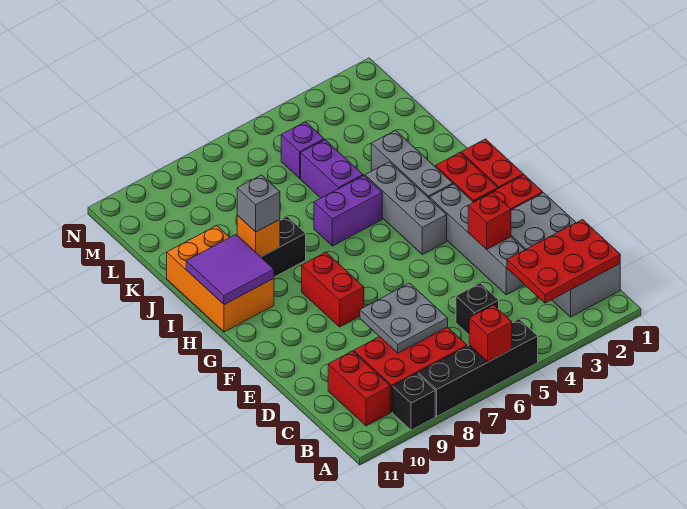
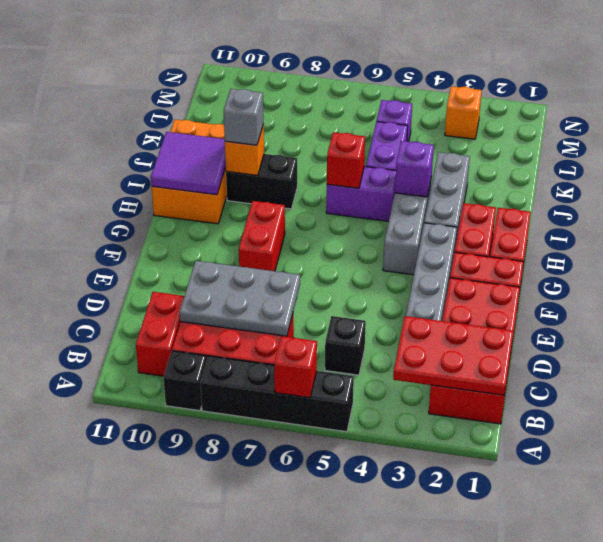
grey 2x4 brick [511,193,620,317] -> red 2x4 brick [429,278,520,424]
grey 2x2 plate [360,283,448,353] -> grey 2x3 plate [180,261,300,336]
red 1x1 brick [468,192,511,249] -> red 1x1 brick moved to [327,132,365,188]
none -> purple 1x1 brick [395,141,434,197]
none -> orange 1x1 brick [445,86,482,139]

